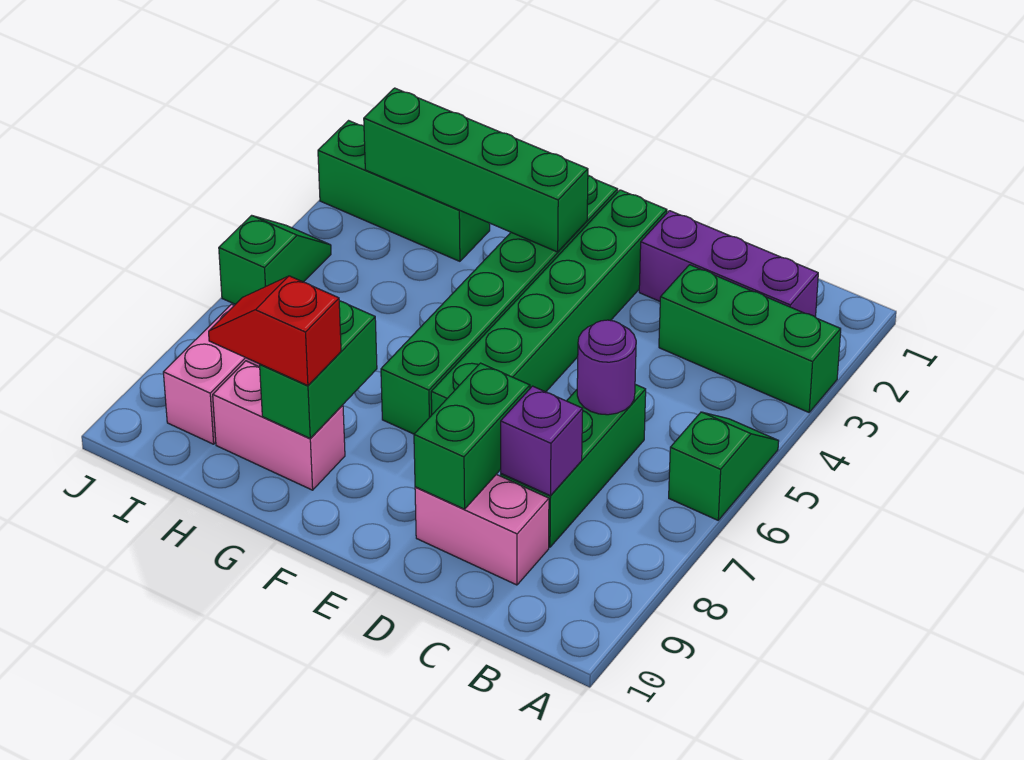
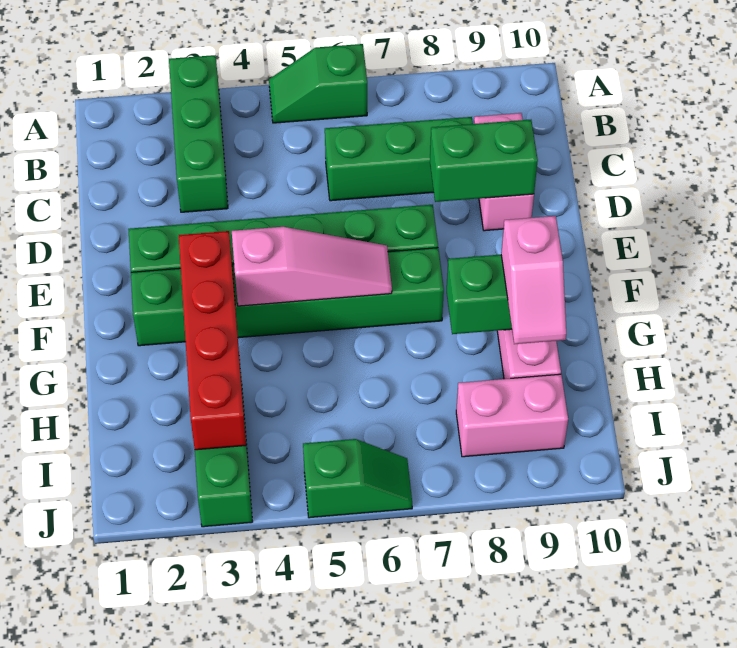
purple 1x3 brick [639,211,818,317] -> none
purple 1x1 round brick [577,320,636,415] -> none
purple 1x1 brick [501,386,583,496] -> none
green 1x4 brick [364,88,588,252] -> red 1x4 brick [179,231,246,450]
none -> pink 1x3 slope [232,227,392,306]
red 1x2 slope [209,276,341,386] -> pink 1x2 slope [501,216,566,344]
green 1x2 slope [219,215,331,304] -> green 1x2 slope turned to [303,439,412,518]

